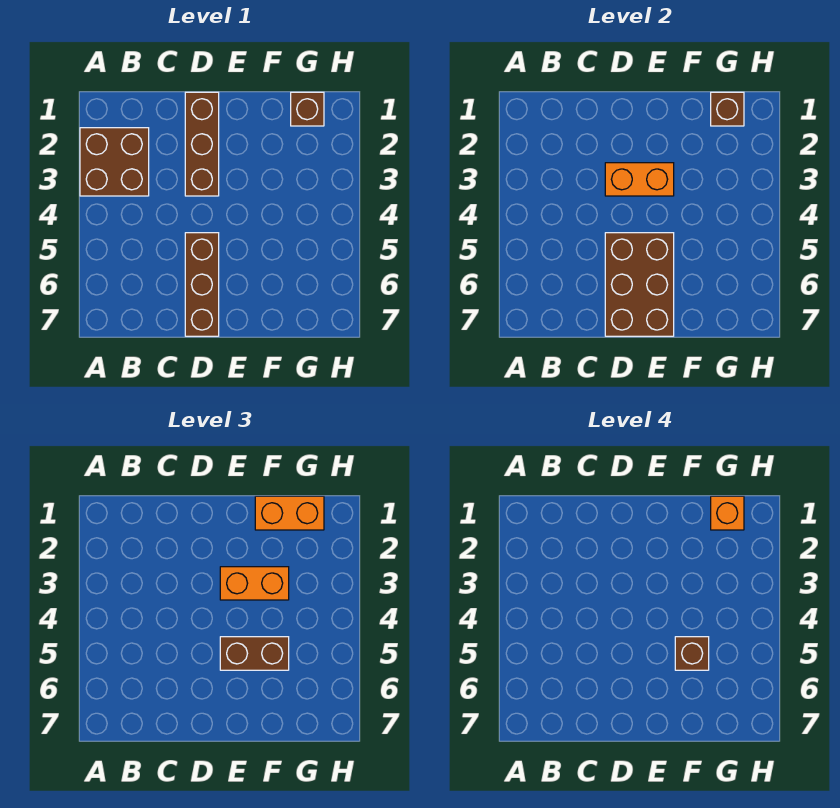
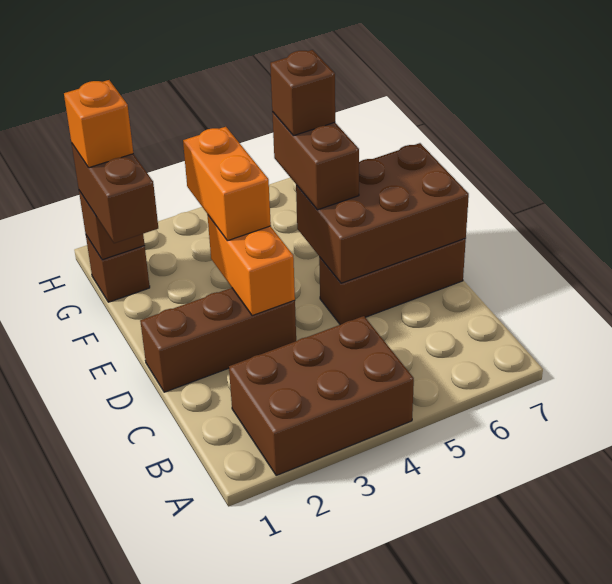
brown 2x2 brick [80,128,149,196] -> brown 2x3 brick [229,316,414,475]
orange 1x2 brick [255,496,324,530] -> brown 1x2 brick [72,144,158,243]

